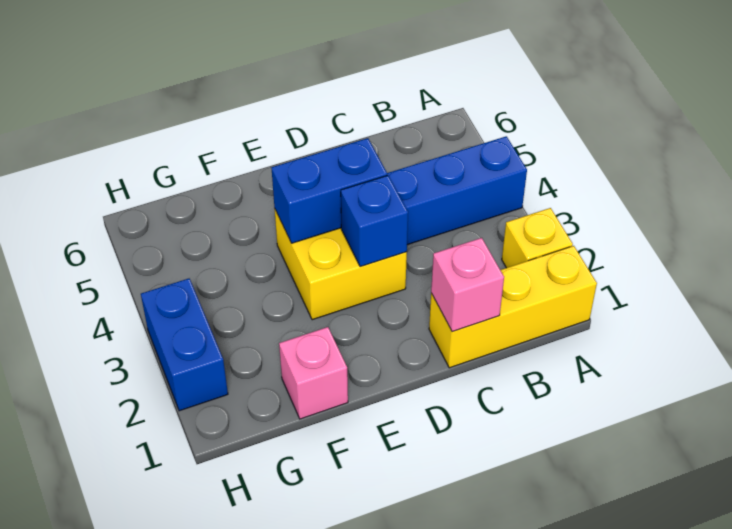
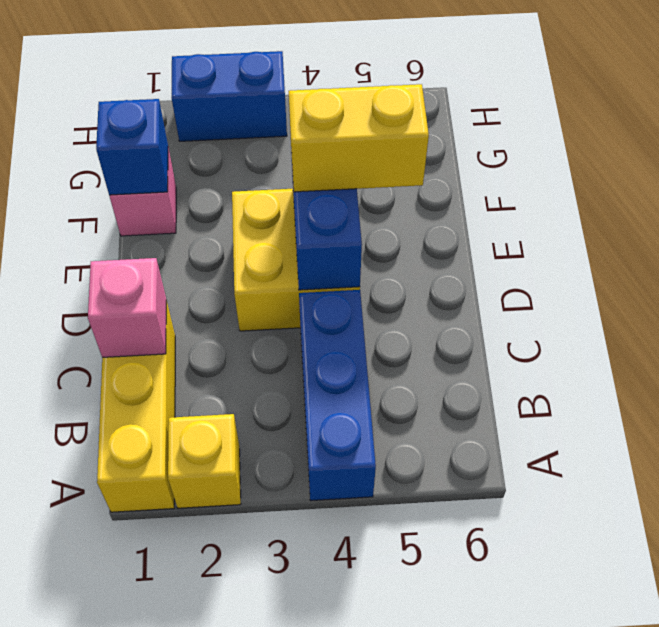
blue 1x1 brick [341,175,408,267] -> blue 1x1 brick moved to [96,99,168,195]
none -> yellow 1x2 brick [289,84,429,192]

